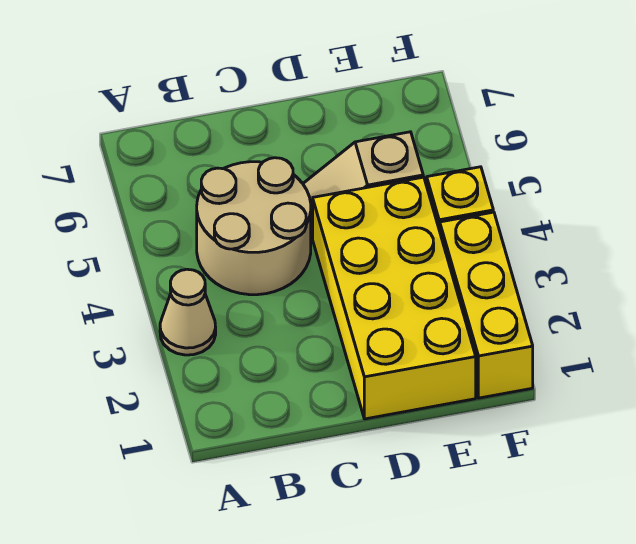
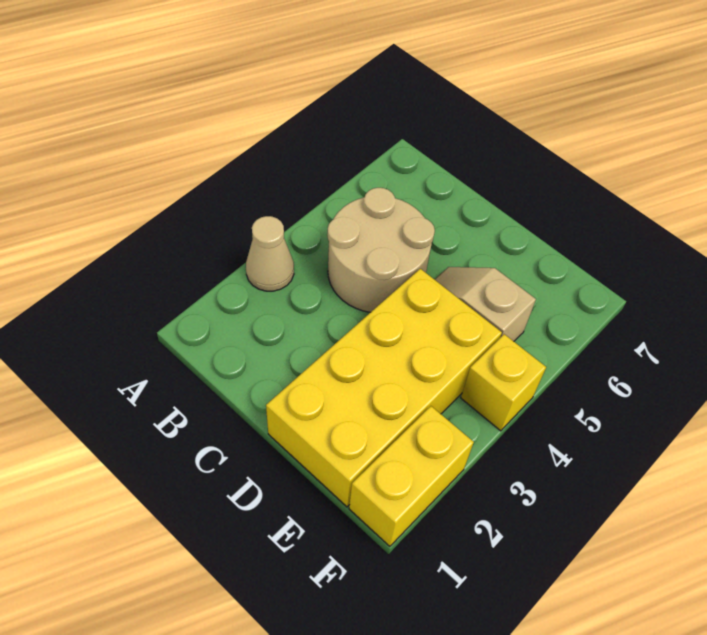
yellow 1x3 brick [440,212,533,398] -> yellow 1x2 brick [349,406,474,546]

